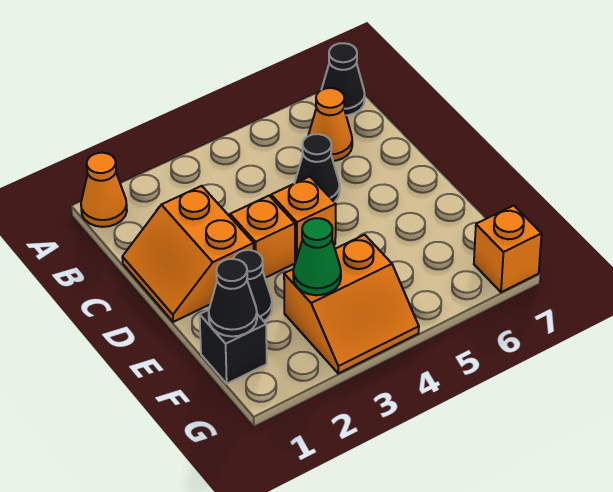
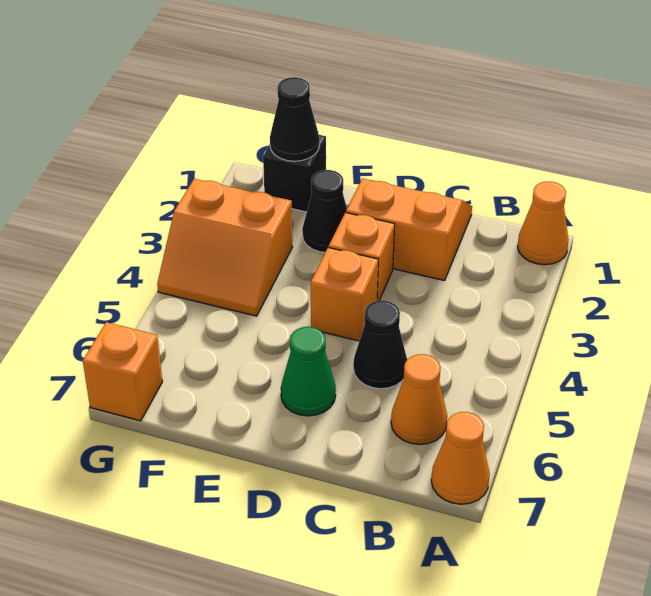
black 1x1 cone [321,43,365,115] -> orange 1x1 cone [431,412,490,504]
orange 2x2 slope [284,235,419,373] -> orange 2x2 slope turned to [157,179,292,316]
green 1x1 cone [293,218,341,295] -> green 1x1 cone moved to [281,327,336,416]

